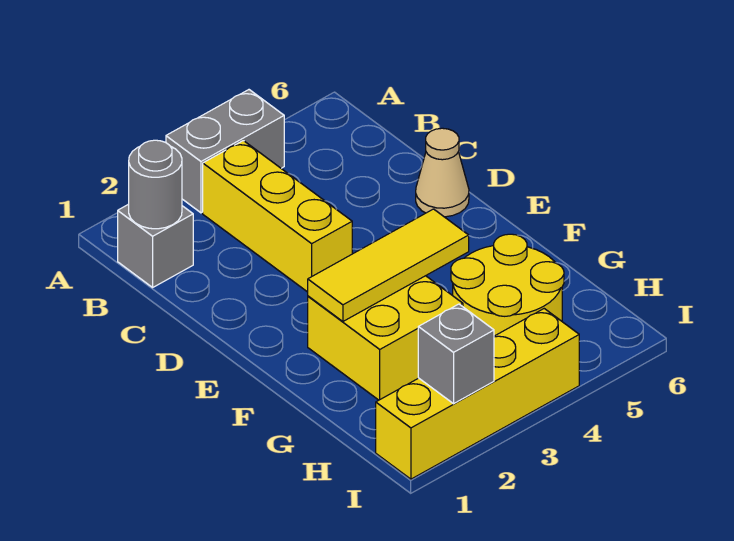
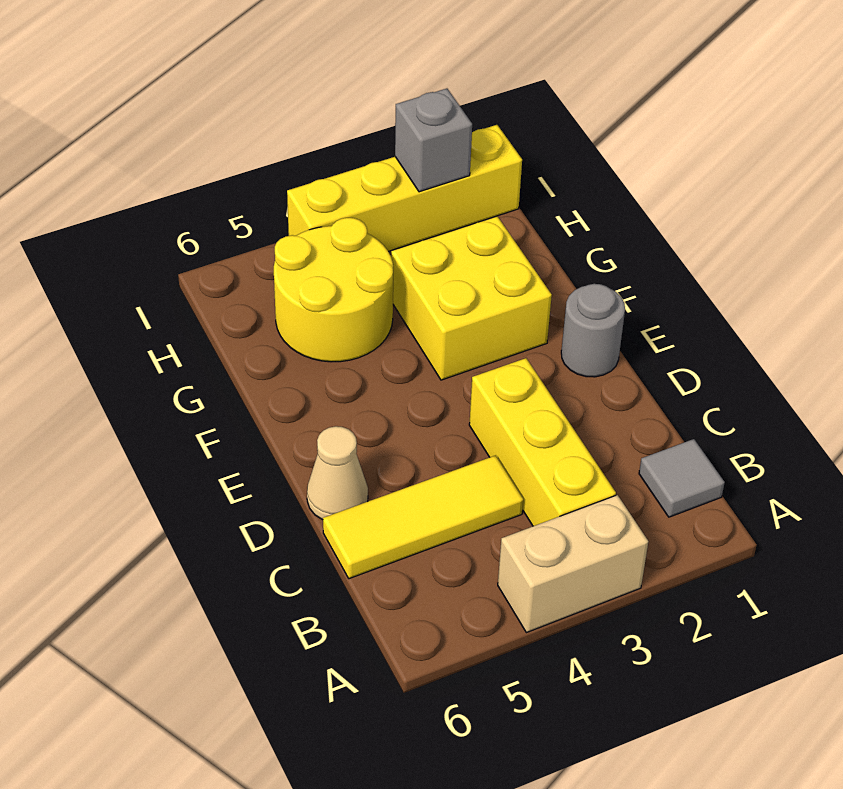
grey 1x2 brick [166,90,284,213] -> tan 1x2 brick [498,495,648,633]
grey 1x1 brick [118,204,193,287] -> grey 1x1 tile [639,439,725,517]
grey 1x1 round brick [129,140,182,229] -> grey 1x1 round brick moved to [561,284,625,377]
yellow 1x3 tile [308,209,469,321] -> yellow 1x3 tile moved to [323,455,523,579]

